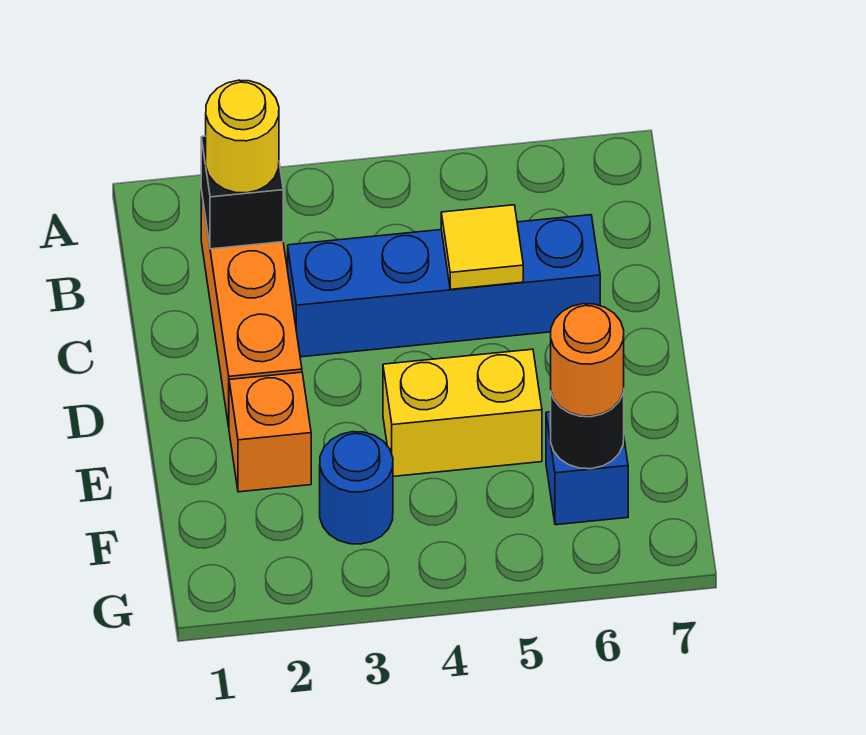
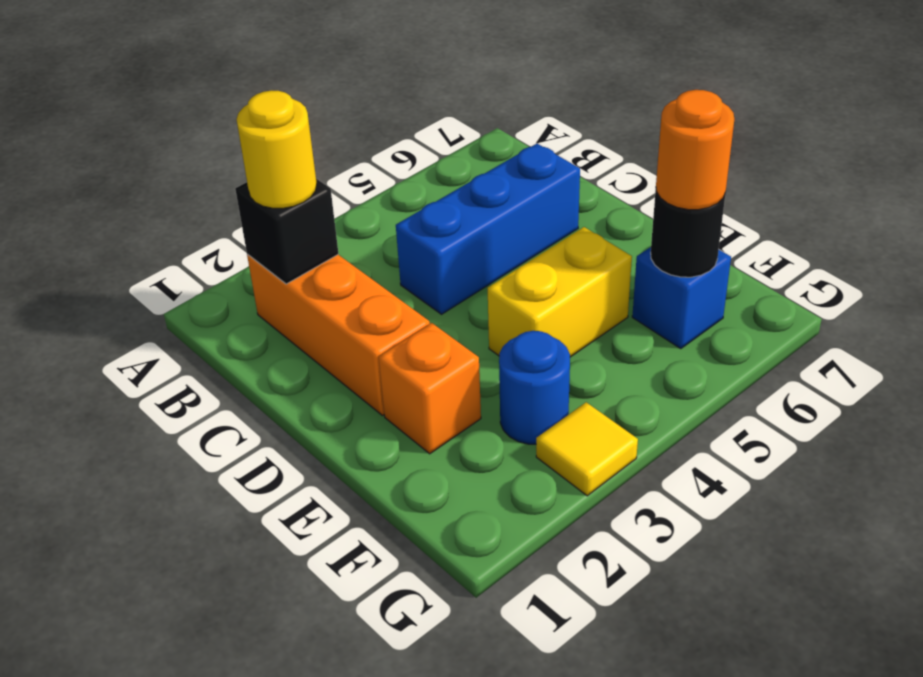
blue 1x4 brick [288,215,600,357] -> blue 1x3 brick [396,144,580,314]
yellow 1x1 tile [441,205,523,289] -> yellow 1x1 tile moved to [536,402,638,496]

